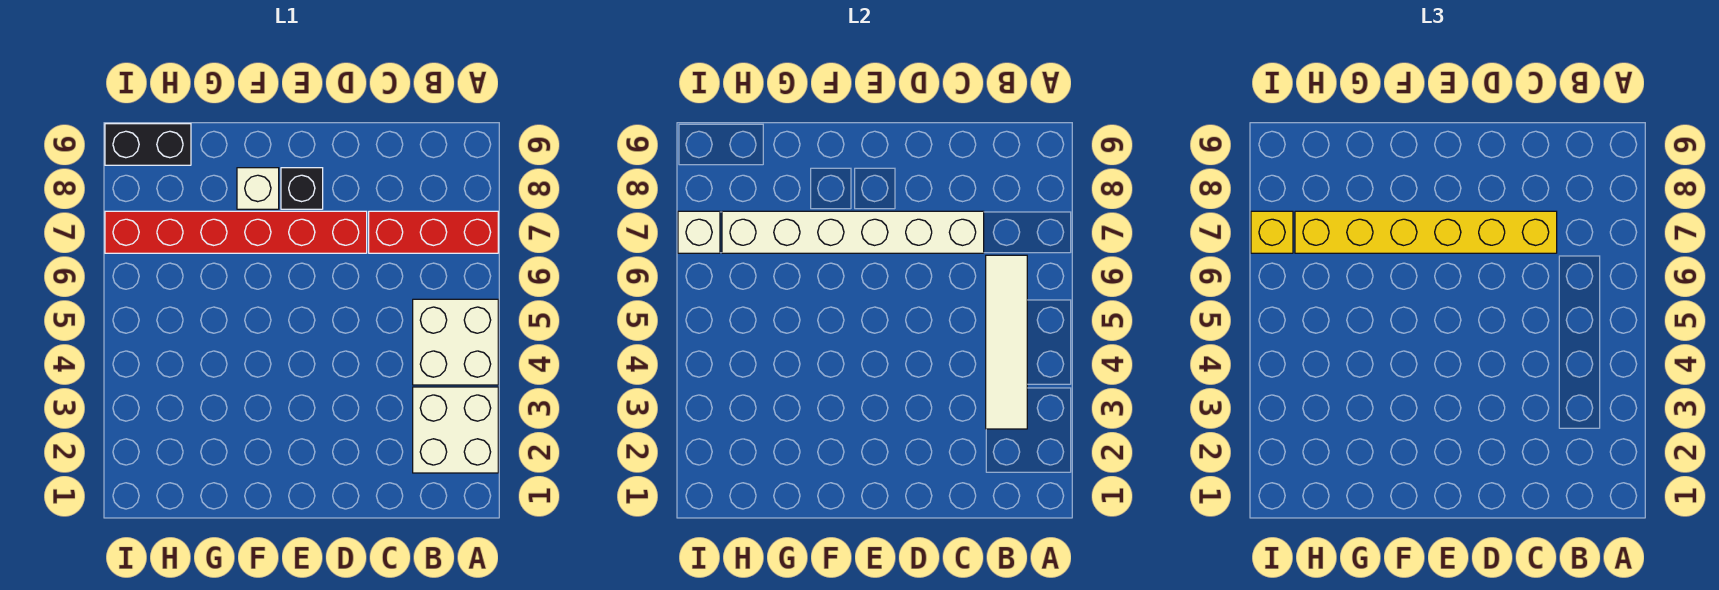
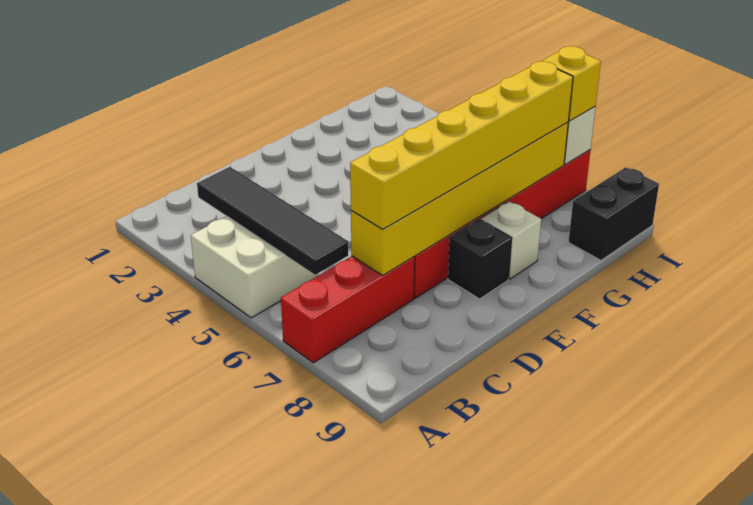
white 2x2 brick [413,387,498,473] -> none
white 1x4 tile [986,255,1027,429] -> black 1x4 tile [197,167,348,275]
white 1x6 brick [722,211,984,253] -> yellow 1x6 brick [351,122,568,275]

